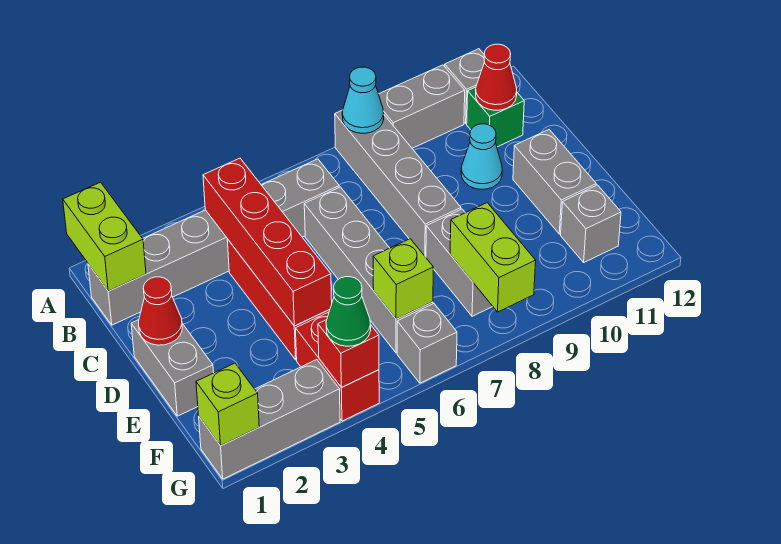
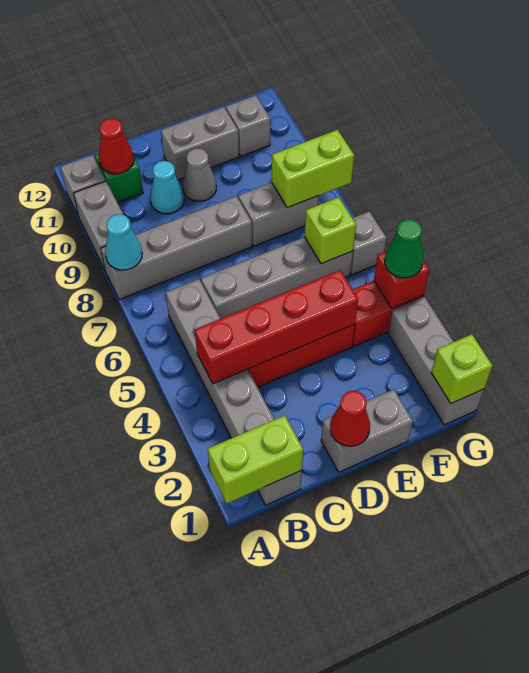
none -> grey 1x1 cone [183,148,217,201]

